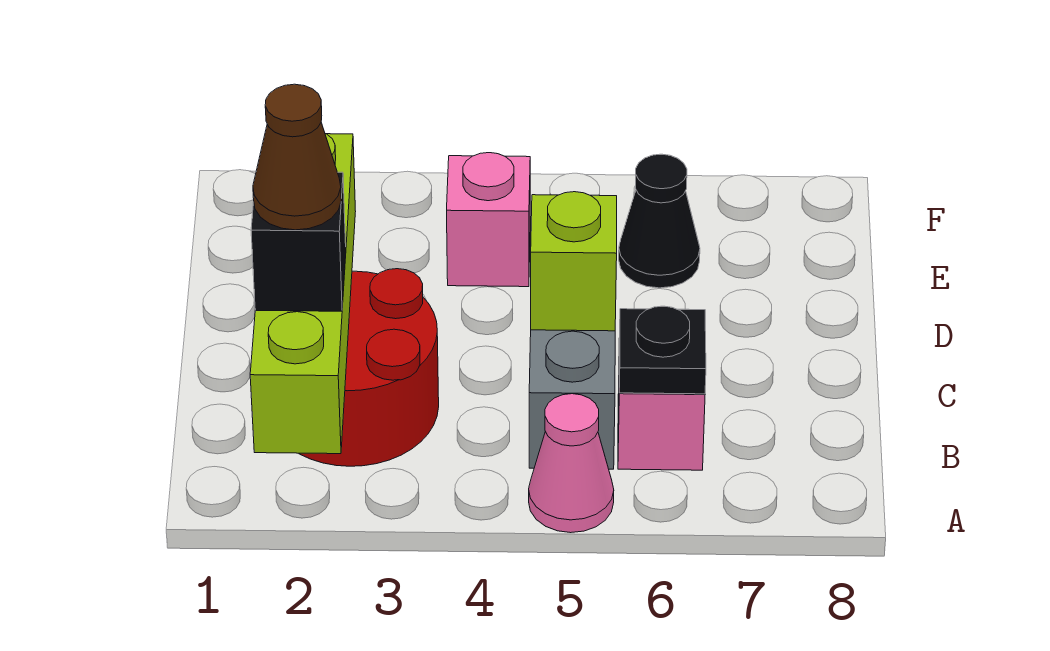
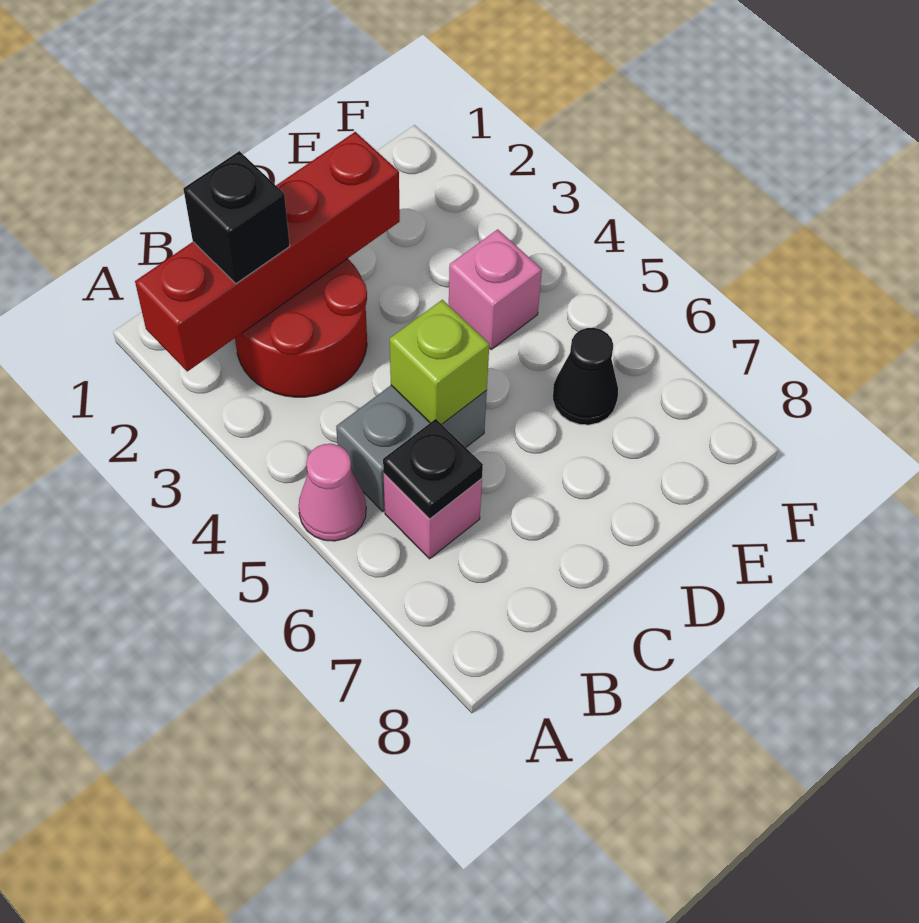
lime 1x4 brick [250,134,356,454] -> red 1x4 brick [135,132,400,372]
brown 1x1 cone [253,84,341,230] -> none

